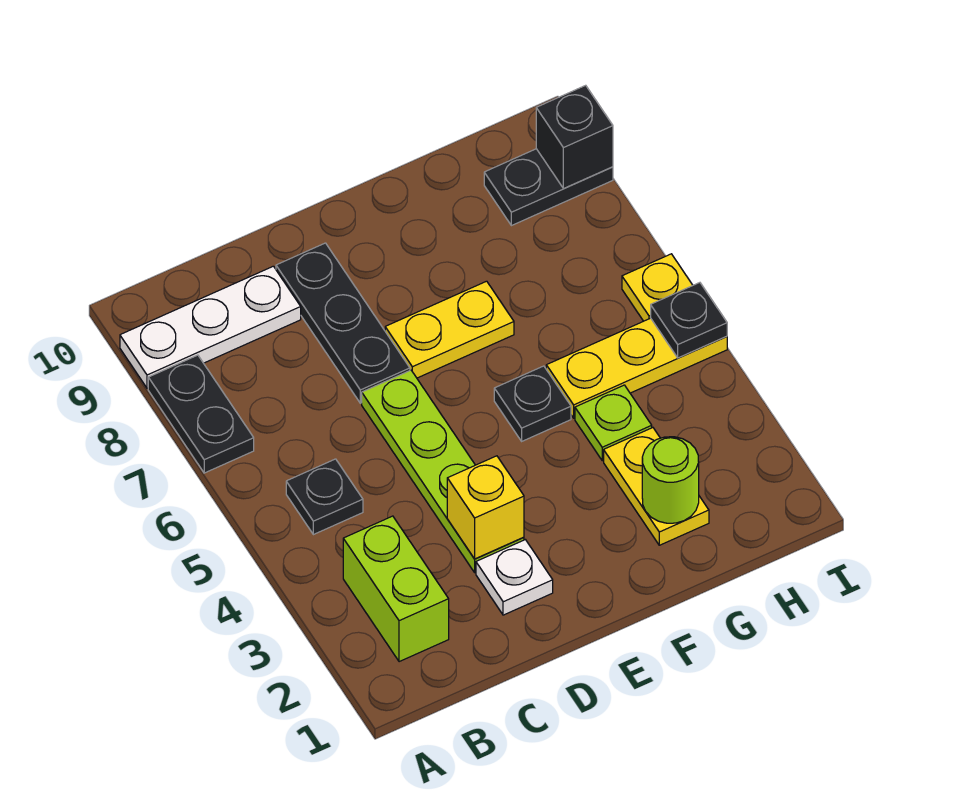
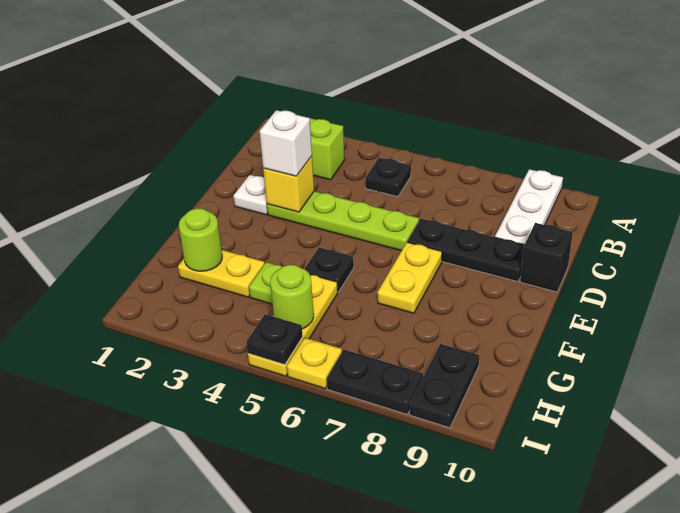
black 1x2 plate [148,355,254,473] -> black 1x2 plate moved to [327,350,423,414]
none -> white 1x1 brick [260,110,312,176]
none -> lime 1x1 round brick [270,265,314,329]
black 1x1 brick [536,85,613,189] -> black 1x1 brick moved to [520,223,573,292]

